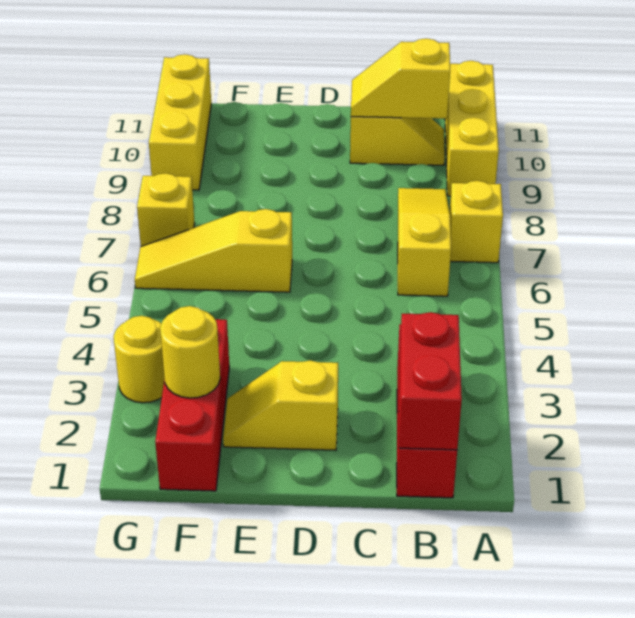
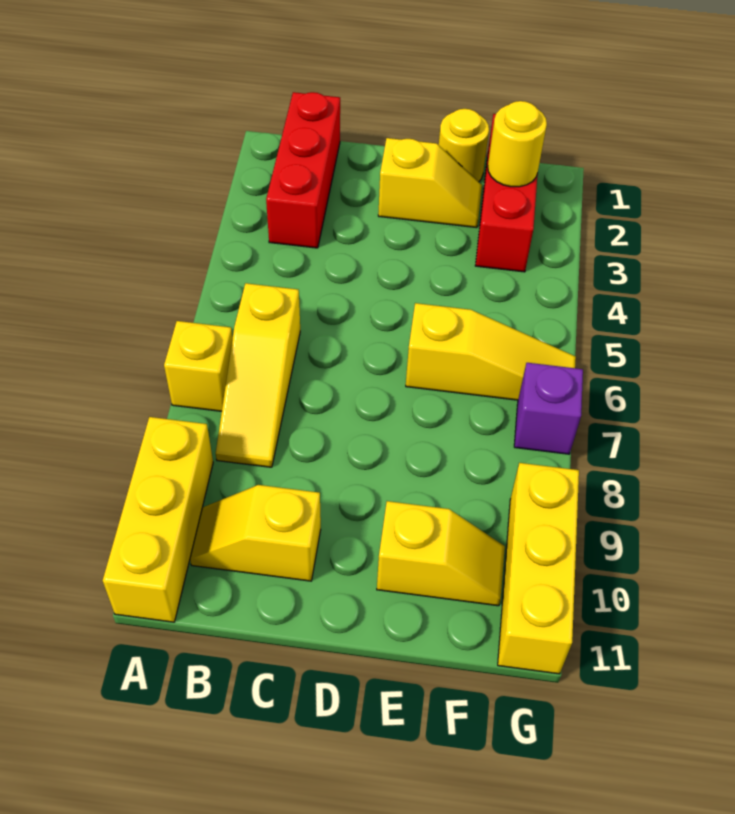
red 1x2 brick [399,312,462,450] -> none
yellow 1x2 slope [351,38,450,119] -> yellow 1x2 slope moved to [377,501,505,606]
yellow 1x1 round brick [114,316,165,403] -> yellow 1x1 round brick moved to [439,109,489,182]
yellow 1x1 brick [137,173,195,246] -> purple 1x1 brick [514,363,583,454]

